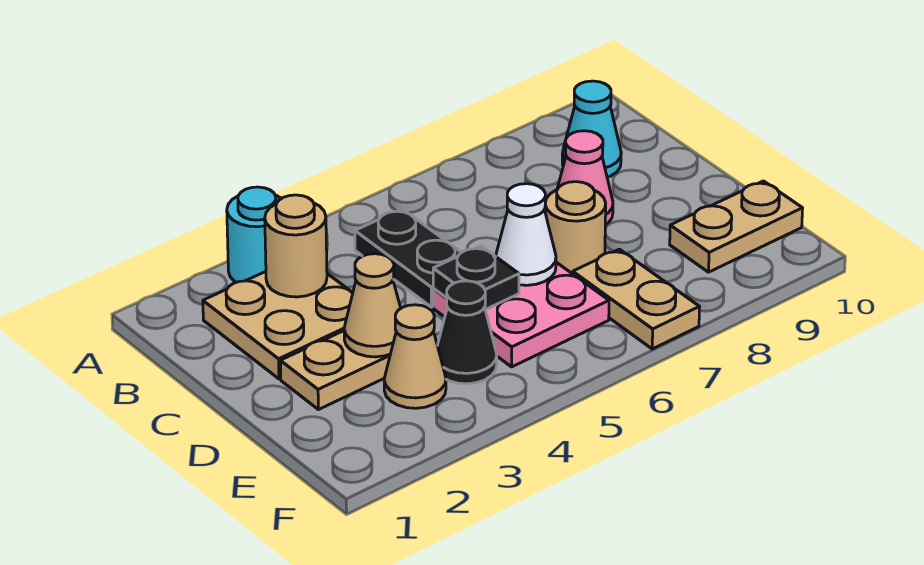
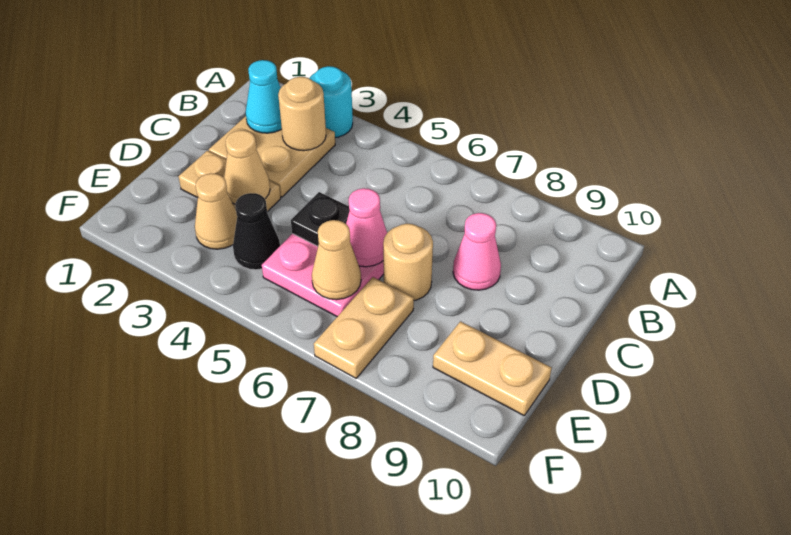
black 1x2 plate [355,209,462,307] -> none
cyan 1x1 cone [562,81,621,177] -> cyan 1x1 cone moved to [246,60,282,133]
white 1x1 cone [496,184,556,285] -> pink 1x1 cone [346,188,387,267]
none -> tan 1x1 cone [312,220,361,300]

